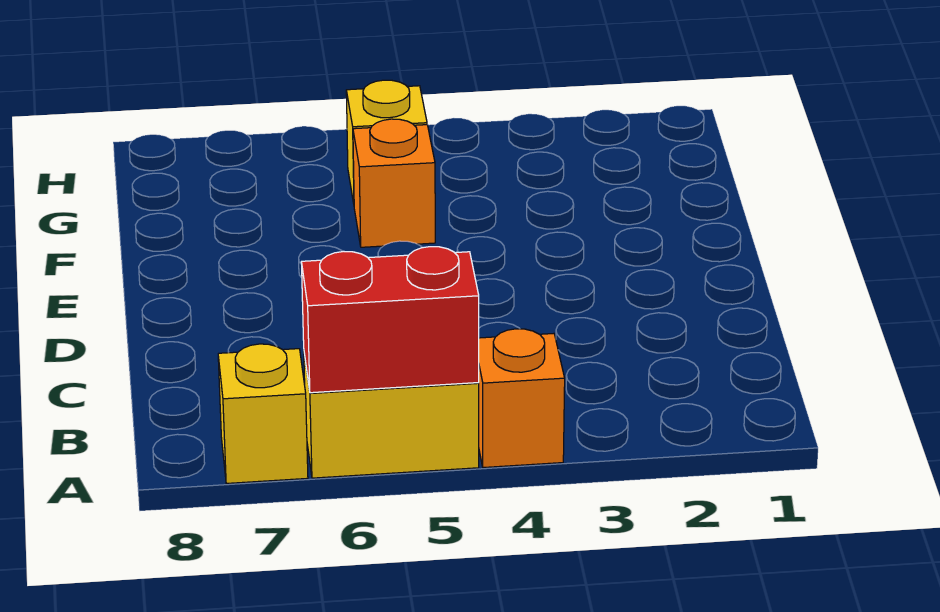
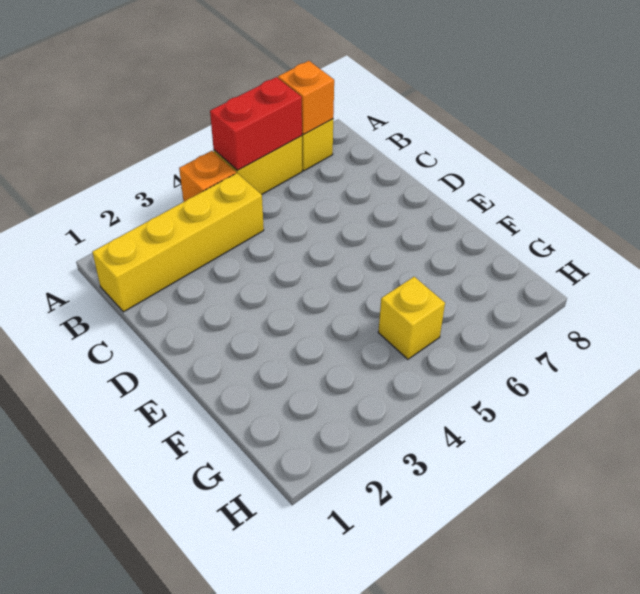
none -> yellow 1x4 brick [92,173,264,312]
orange 1x1 brick [353,119,435,247] -> orange 1x1 brick moved to [278,61,334,134]

